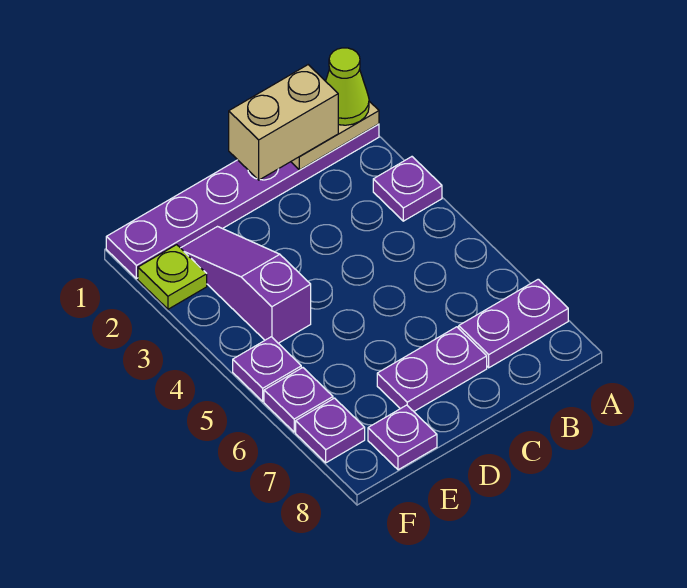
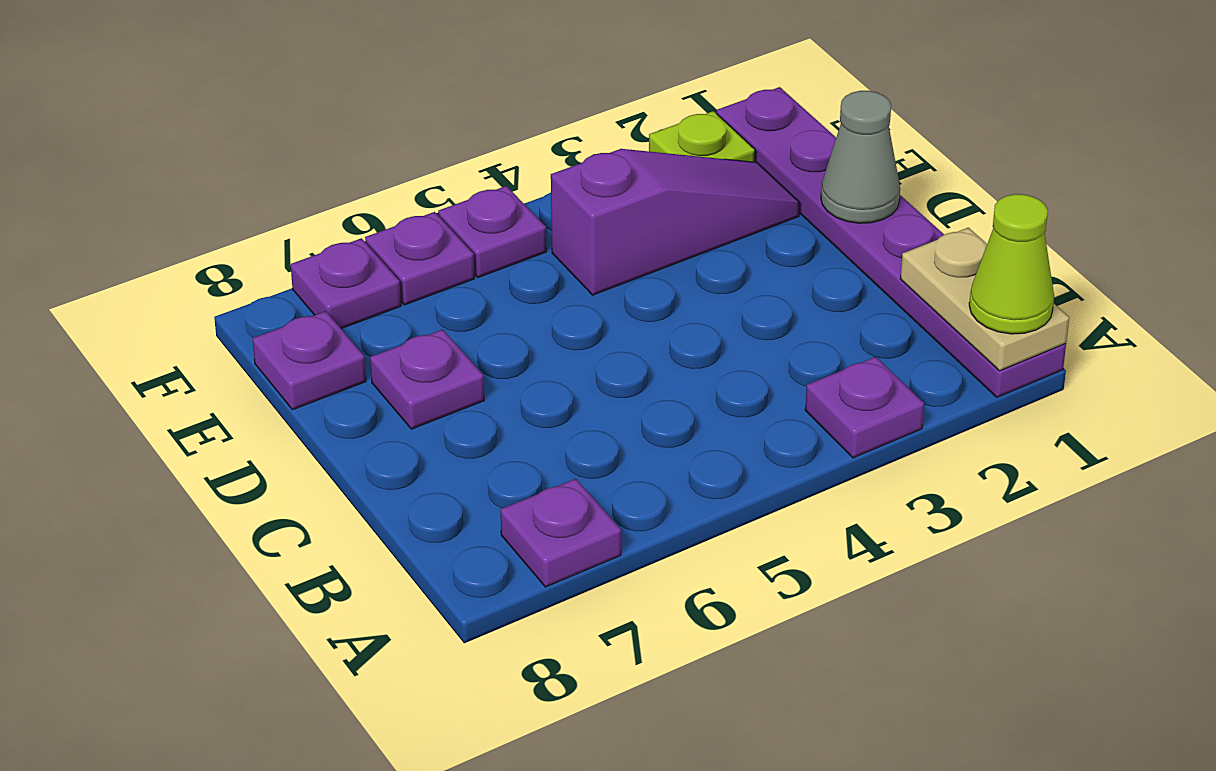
purple 1x2 plate [459,279,568,368] -> purple 1x1 plate [501,479,621,587]
tan 1x2 brick [229,65,338,180] -> none
purple 1x2 plate [377,327,487,411] -> purple 1x1 plate [370,330,484,429]
none -> grey 1x1 cone [821,91,900,223]

